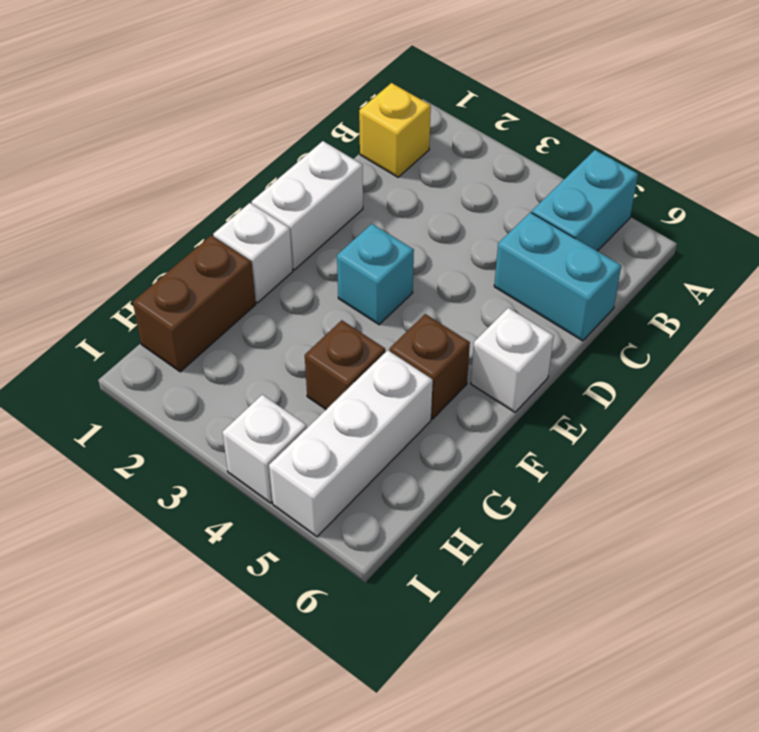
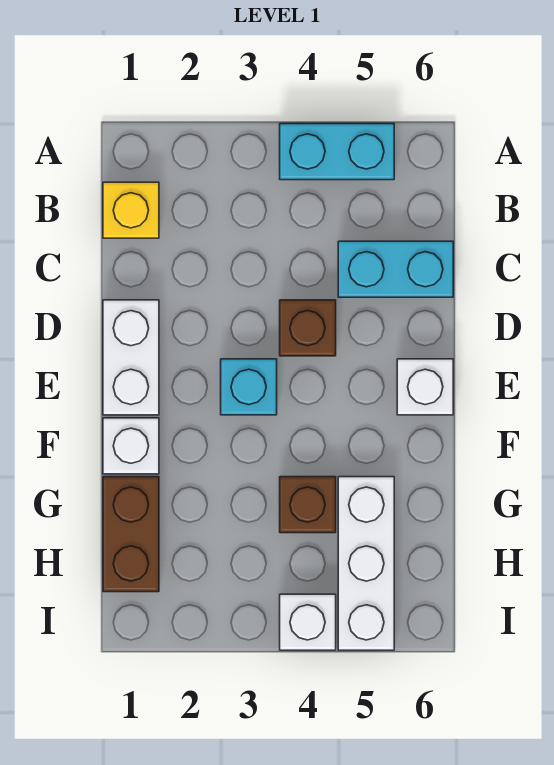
cyan 1x2 brick [532,150,638,251] -> cyan 1x2 brick turned to [280,124,394,180]
brown 1x1 brick [390,314,470,419] -> brown 1x1 brick moved to [280,300,336,356]

